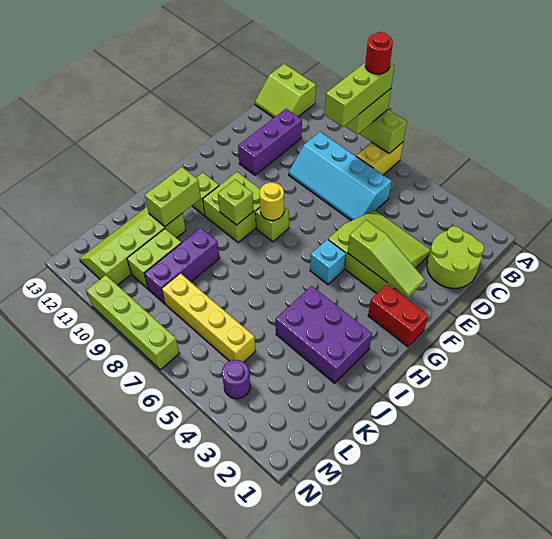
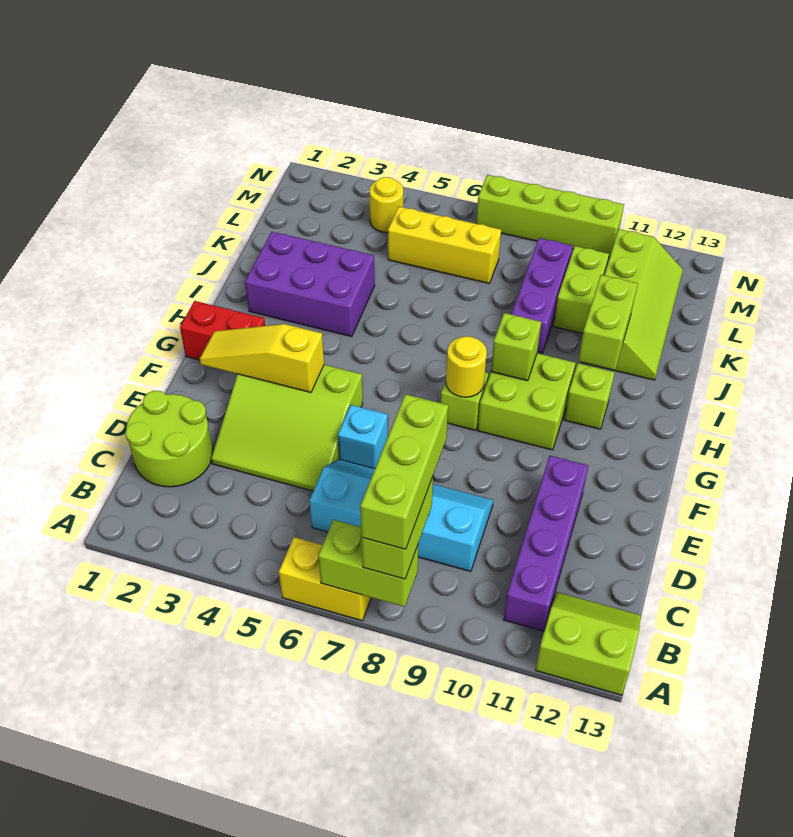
yellow 1x2 brick [356,142,403,175] -> yellow 1x2 brick turned to [279,537,371,621]
red 1x1 round brick [365,32,393,74] -> none
purple 1x3 brick [238,109,302,175] -> purple 1x4 brick [503,456,588,631]
lime 1x3 slope [348,220,424,298] -> yellow 1x3 slope [200,324,324,392]
cyan 1x1 brick [310,239,346,284] -> cyan 1x1 brick moved to [338,405,388,469]
yellow 1x4 brick [162,273,255,362] -> yellow 1x3 brick [388,207,501,283]
purple 1x1 round brick [222,360,250,399] -> yellow 1x1 round brick [369,177,403,232]

